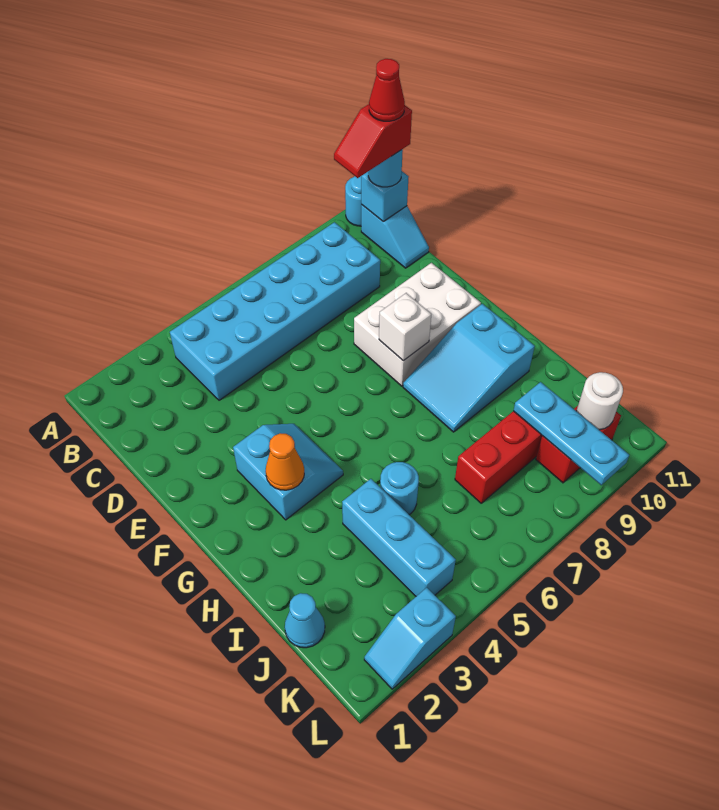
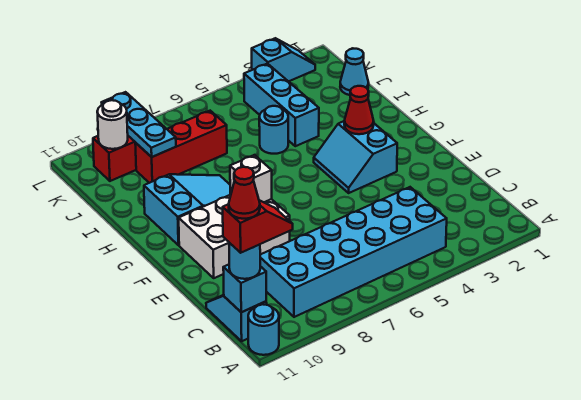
orange 1x1 cone [266,433,304,490] -> red 1x1 cone [344,86,374,134]

